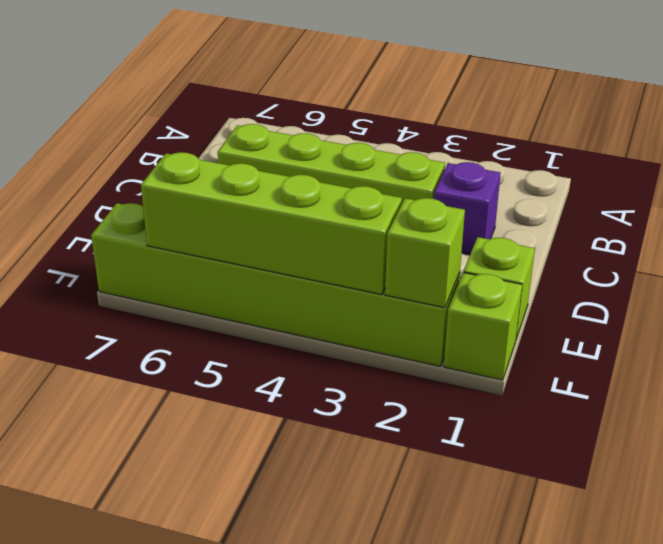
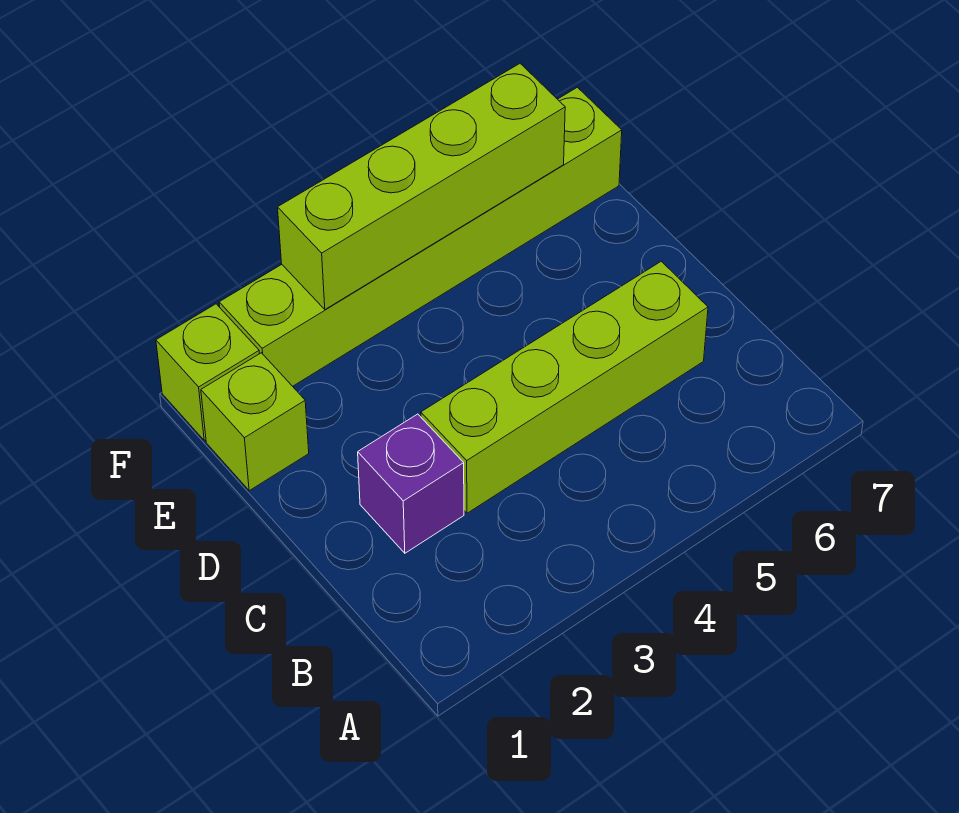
lime 1x1 brick [385,198,465,308] -> none

